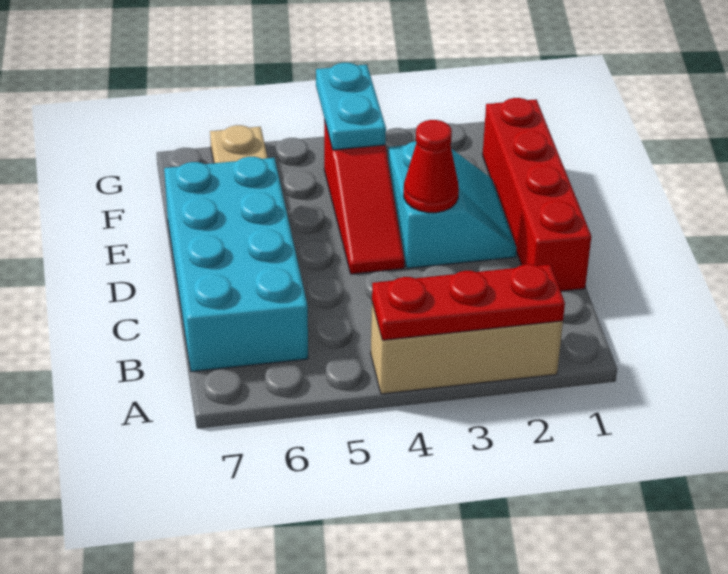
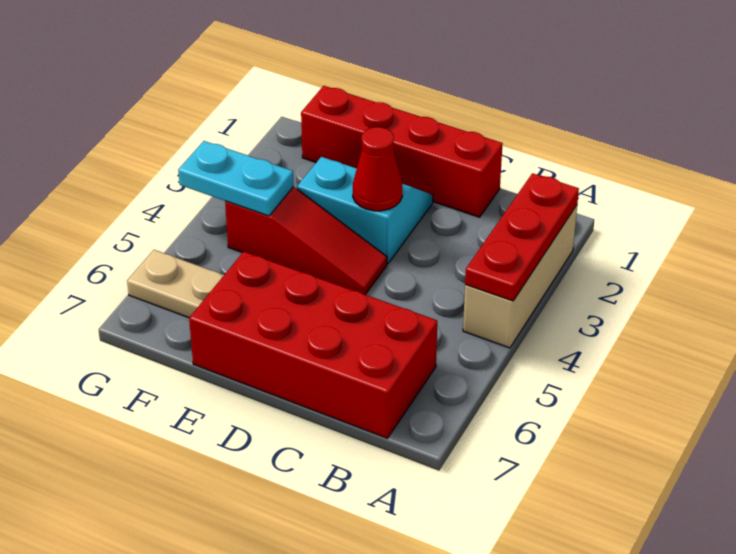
cyan 2x4 brick [164,157,308,372] -> red 2x4 brick [189,252,437,438]

